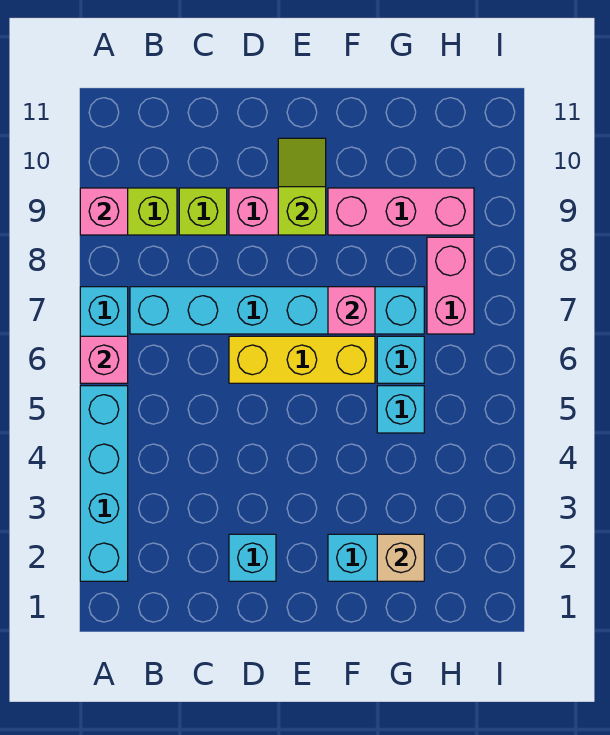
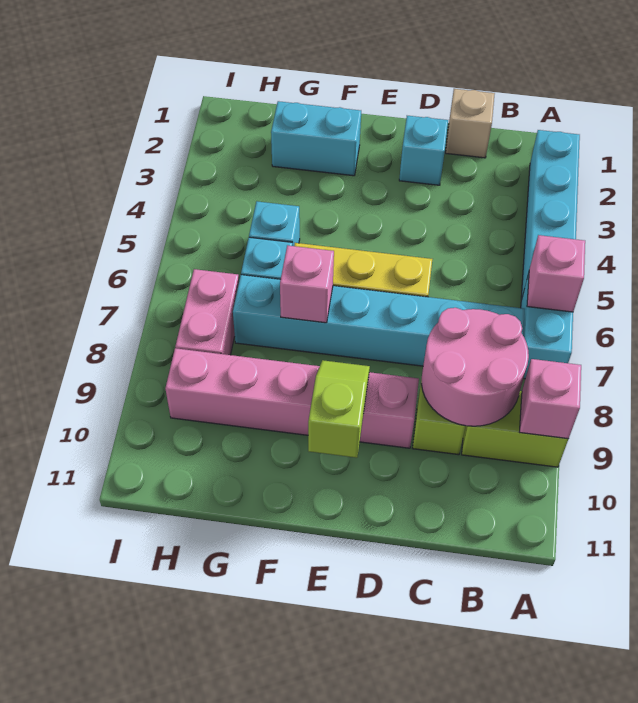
none -> pink 2x2 round brick [422,308,529,426]
lime 1x2 slope [278,138,326,235] -> lime 1x2 slope turned to [308,360,370,458]
tan 1x1 brick [377,534,424,581] -> tan 1x1 brick moved to [446,89,495,158]

